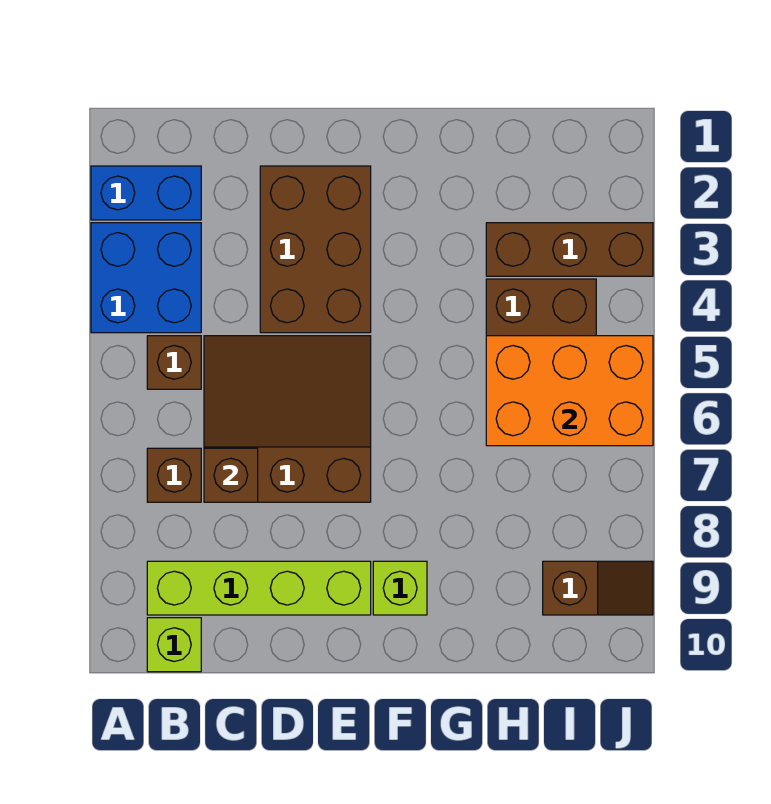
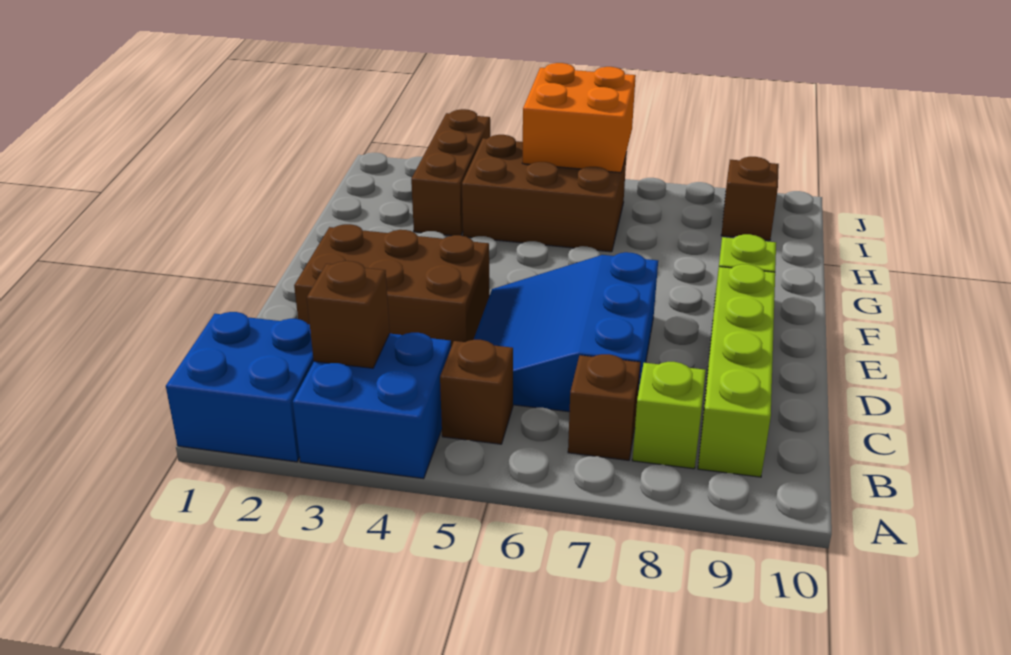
blue 1x2 brick [91,166,201,220] -> blue 2x2 brick [166,312,314,462]
lime 1x1 brick [147,618,201,672] -> lime 1x1 brick moved to [632,362,706,469]
brown 3x3 slope [204,336,371,502] -> blue 3x3 slope [474,252,658,412]
brown 1x1 brick [204,448,258,502] -> brown 1x1 brick moved to [307,261,390,368]
orange 2x3 brick [486,336,653,446] -> orange 2x2 brick [523,63,636,173]

